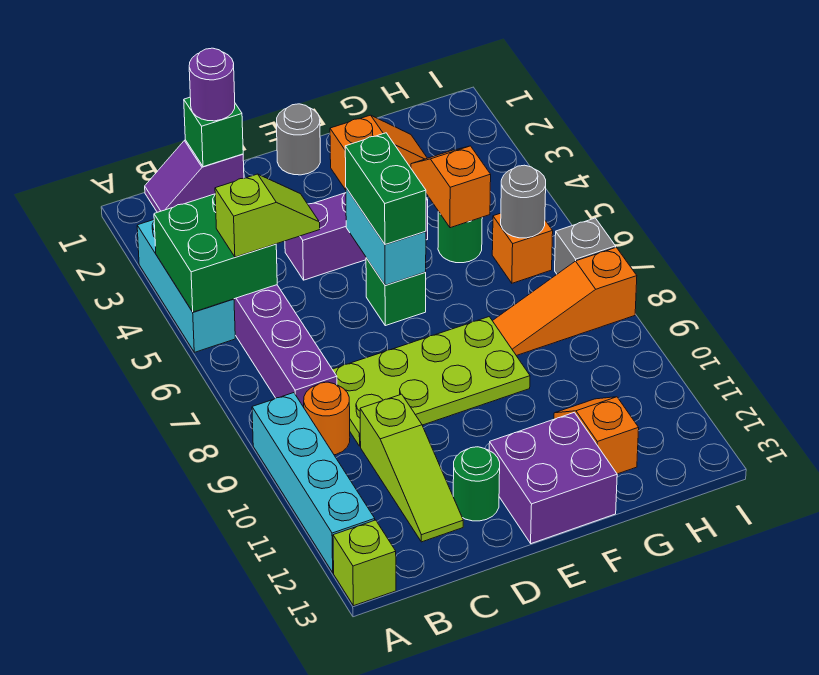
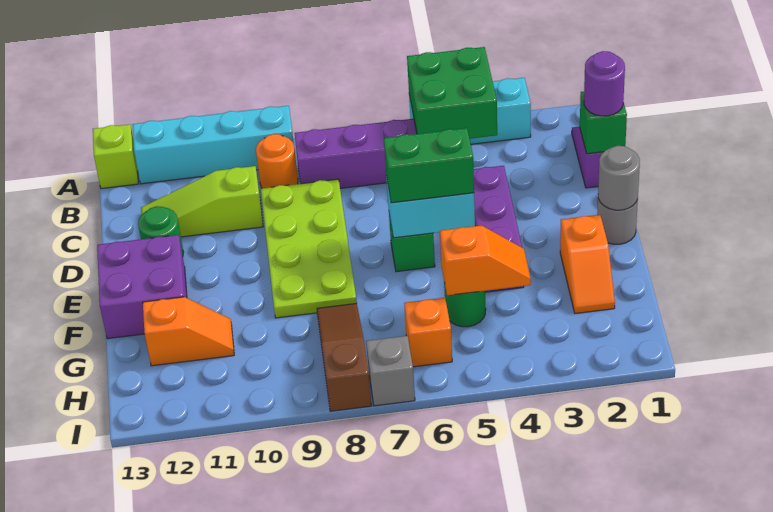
lime 1x2 slope [215,174,320,257] -> none
orange 1x3 slope [493,247,637,356] -> brown 1x3 slope [317,303,372,411]
grey 1x1 round brick [501,165,546,238] -> grey 1x1 round brick moved to [598,146,640,210]

